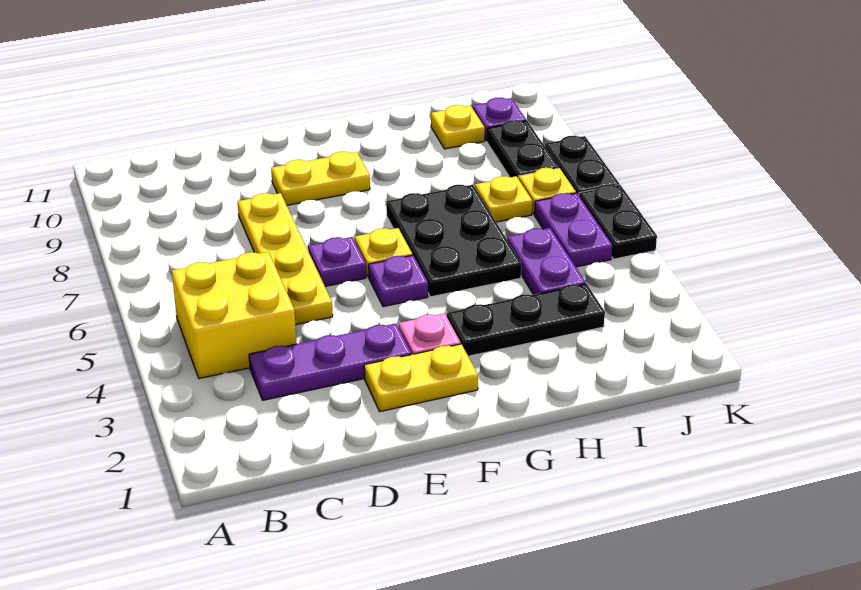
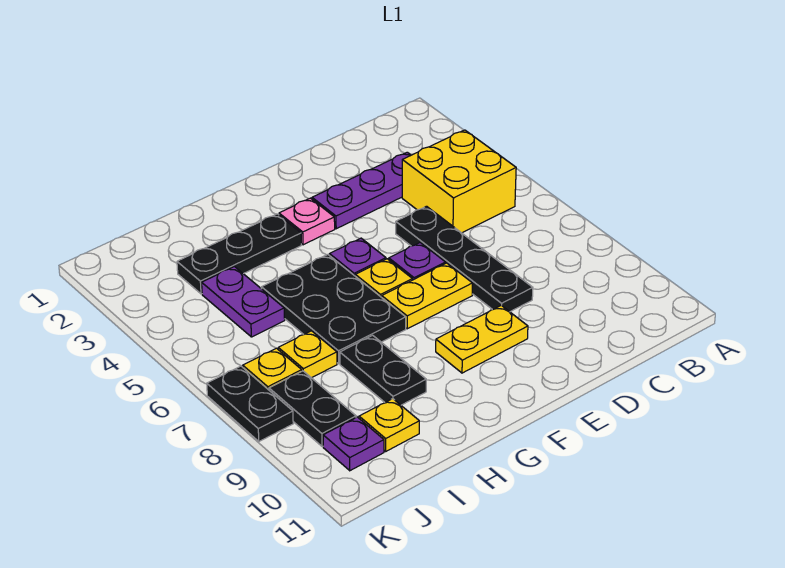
yellow 1x4 plate [237,193,333,325] -> black 1x4 plate [396,206,533,312]
yellow 1x2 plate [364,344,478,412] -> yellow 1x2 plate moved to [382,263,473,329]
purple 1x2 plate [535,193,612,267] -> none
black 1x2 plate [579,185,657,259] -> black 1x2 plate moved to [340,335,426,405]

